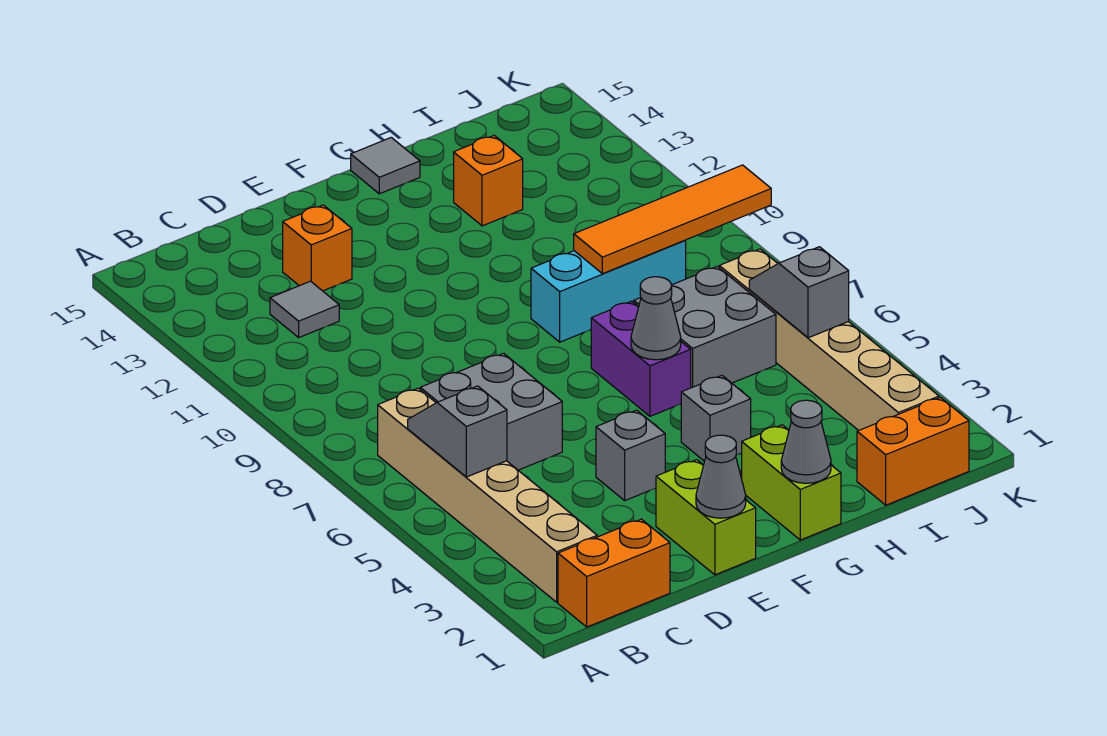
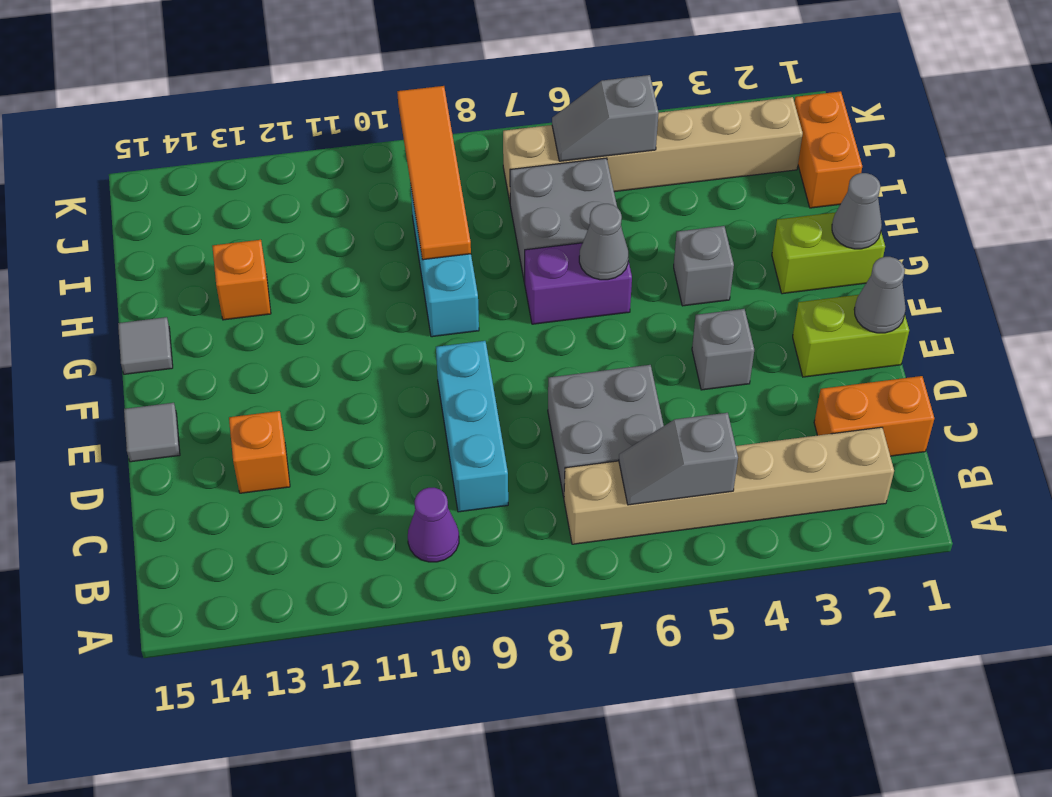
orange 1x2 brick [558,519,670,627] -> orange 1x2 brick turned to [814,376,934,456]
none -> purple 1x1 cone [408,488,459,562]
none -> cyan 1x3 brick [436,341,508,512]
grey 1x1 tile [270,281,339,337] -> grey 1x1 tile moved to [124,403,180,462]

